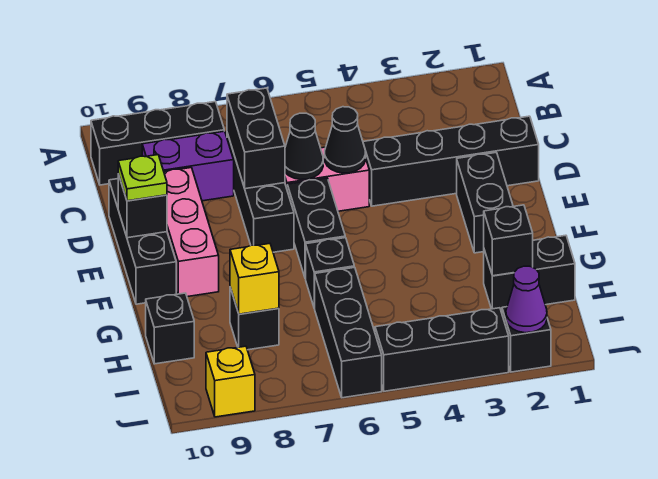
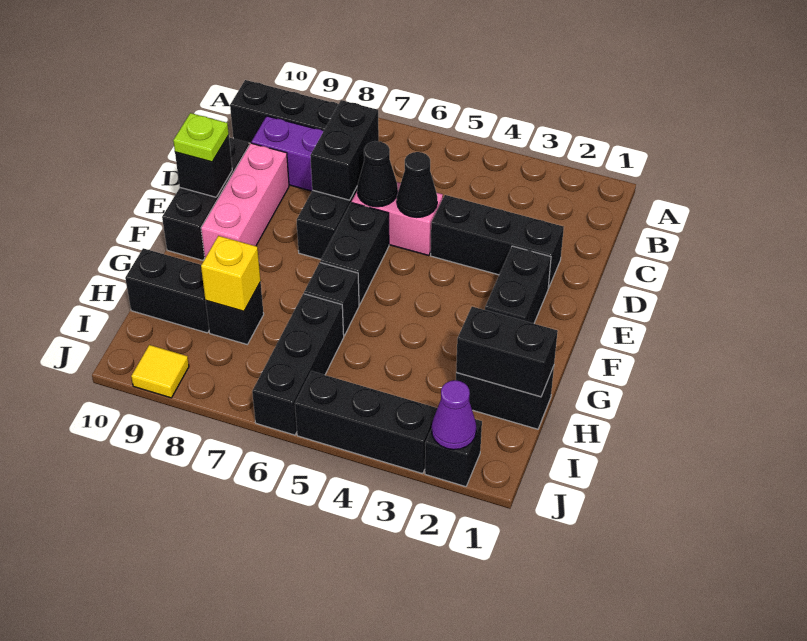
black 1x4 brick [363,116,539,206] -> black 1x3 brick [431,195,564,288]
black 1x1 brick [484,205,533,276] -> black 1x2 brick [456,307,558,397]
black 1x1 brick [146,293,194,364] -> black 1x2 brick [125,248,209,333]
yellow 1x1 brick [206,346,255,417] -> yellow 1x1 tile [131,345,189,398]

